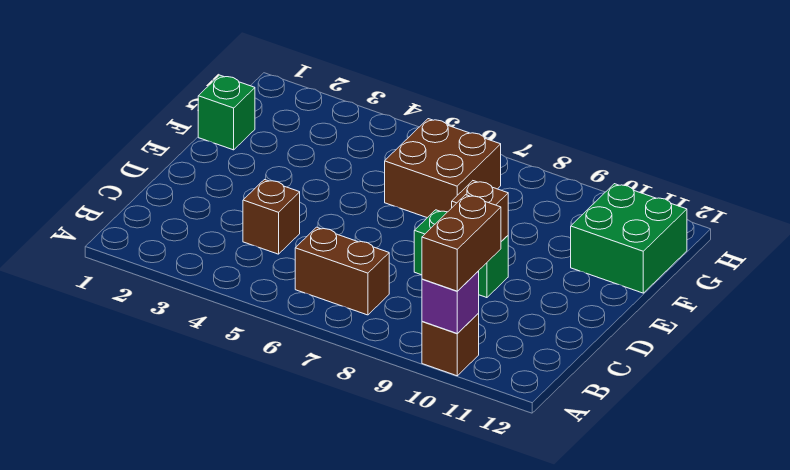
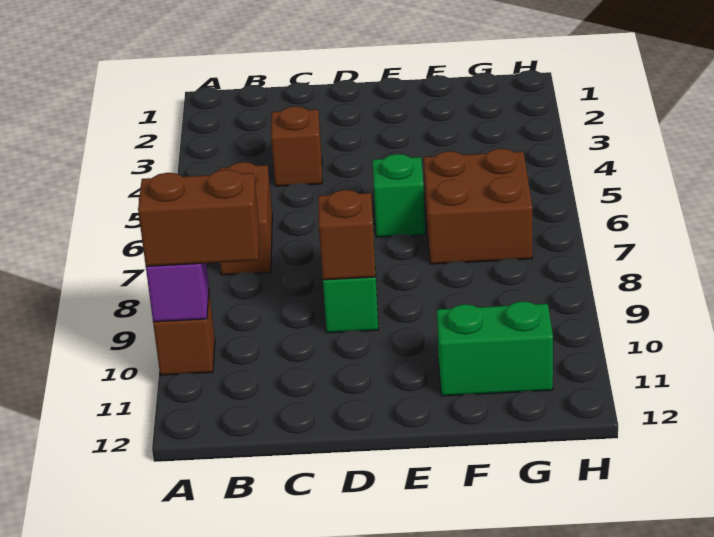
green 1x1 brick [198,75,255,150] -> green 1x1 brick moved to [373,154,425,237]
green 2x2 brick [571,184,687,293] -> green 1x2 brick [437,301,553,396]

